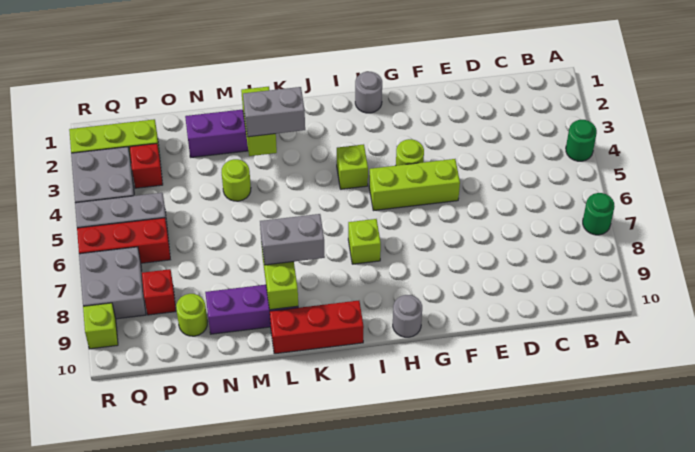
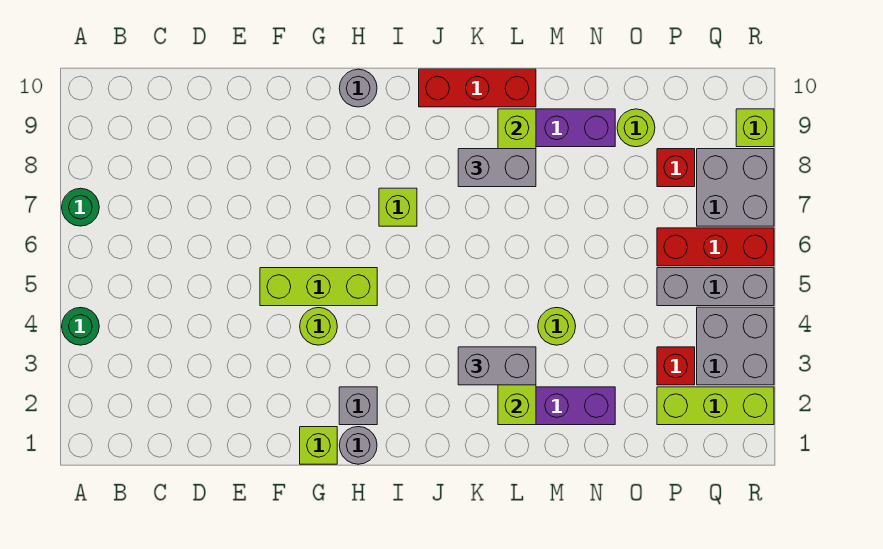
none -> grey 1x1 brick [339,387,377,425]
lime 1x1 brick [337,144,368,189] -> lime 1x1 brick moved to [300,427,337,464]

